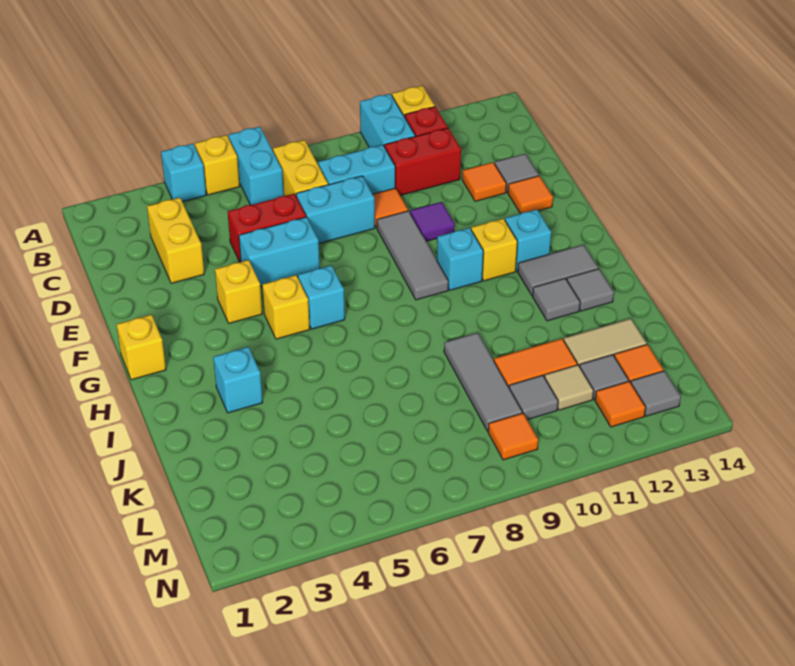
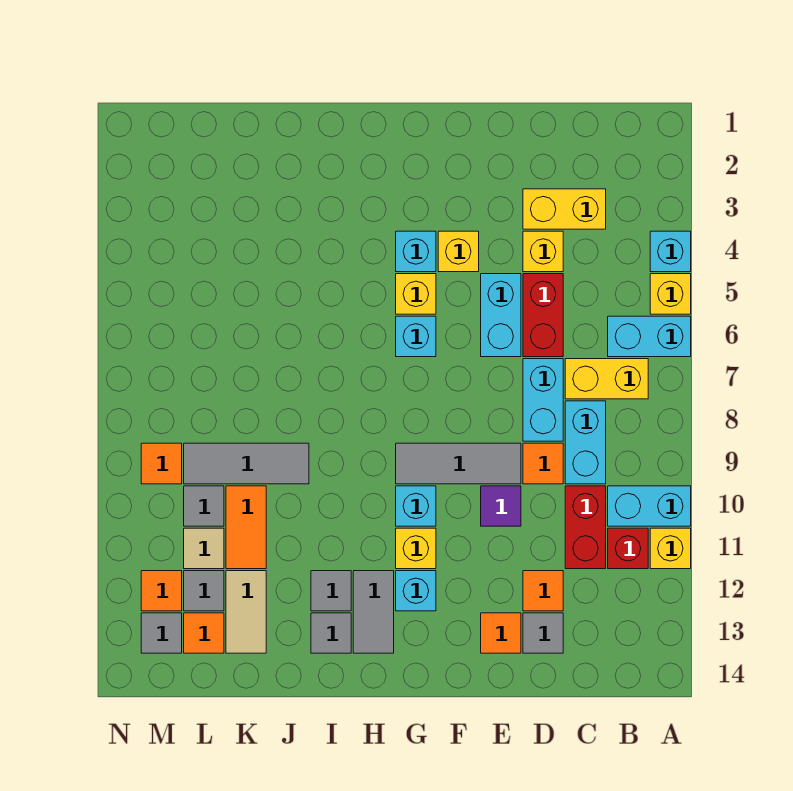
yellow 1x1 brick [117,315,166,380] -> yellow 1x1 brick moved to [523,231,563,272]
cyan 1x1 brick [213,347,263,413] -> cyan 1x1 brick moved to [396,231,436,272]

